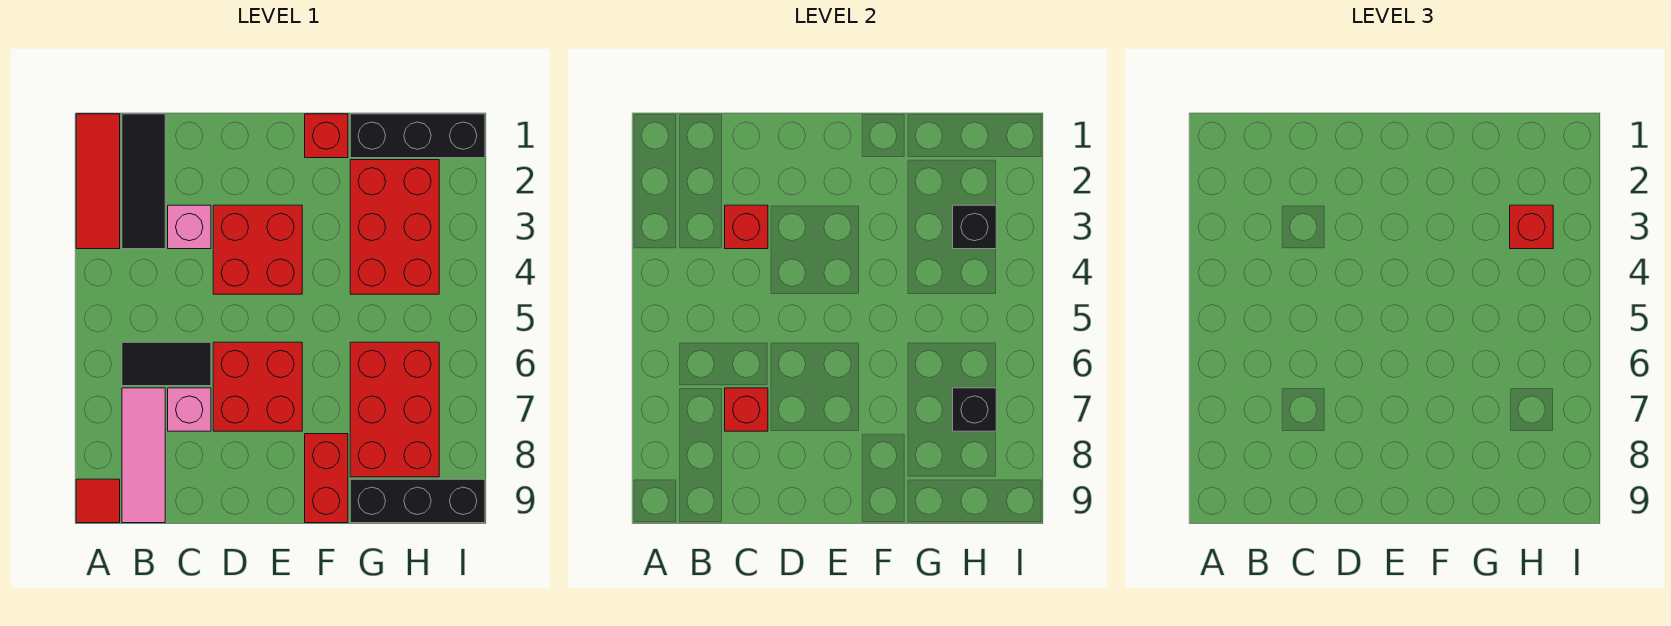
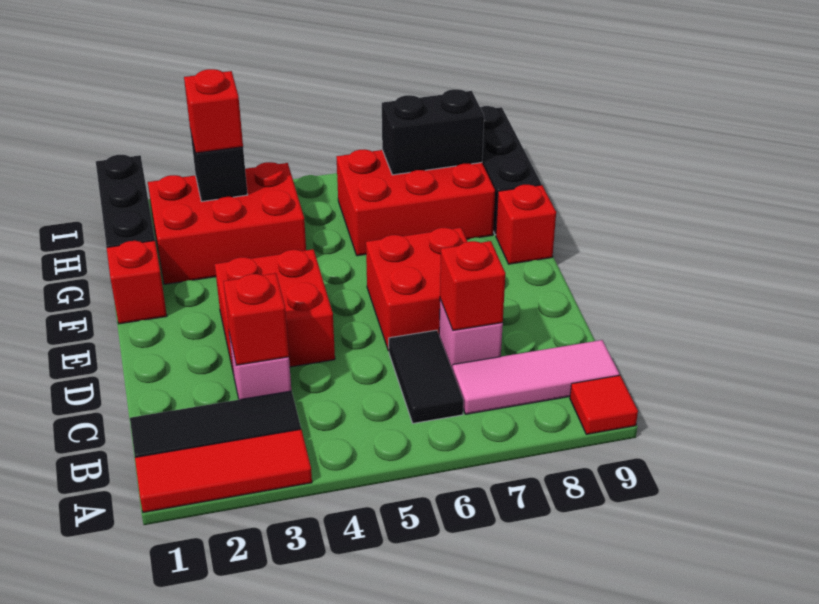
red 1x2 brick [305,434,348,523] -> red 1x1 brick [496,185,556,264]
black 1x1 brick [953,388,996,431] -> black 1x2 brick [382,89,484,175]

